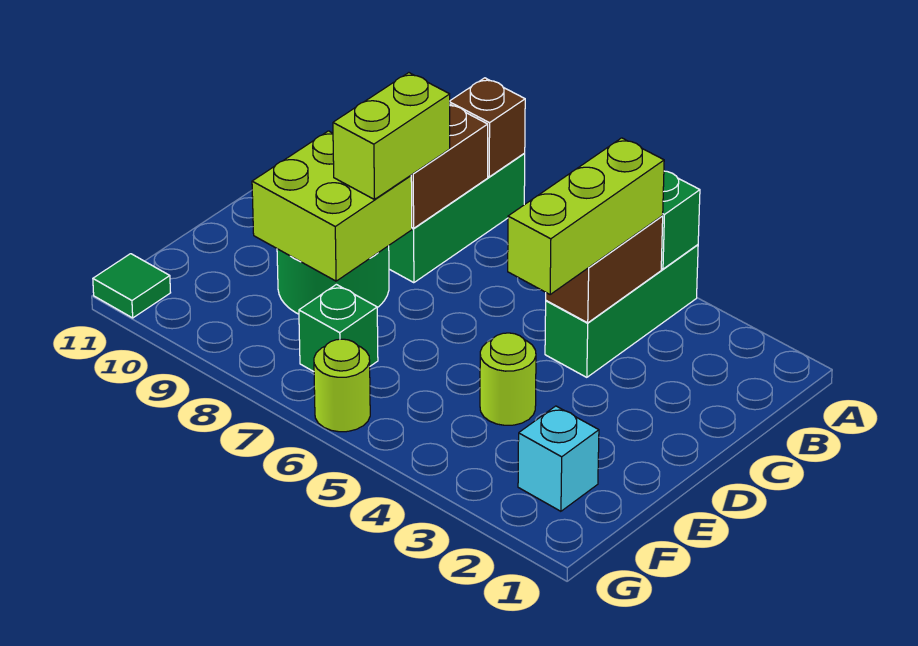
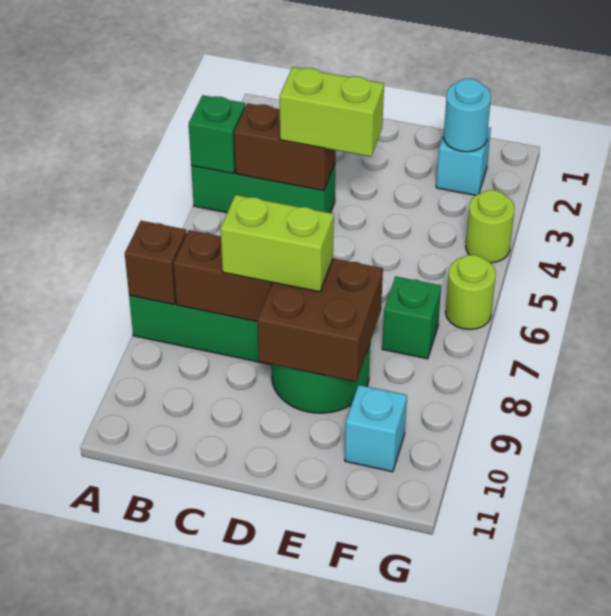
lime 1x3 brick [508,138,664,294] -> lime 1x2 brick [279,67,384,157]
lime 2x2 brick [252,131,412,281] -> brown 2x2 brick [257,258,383,382]
lime 1x1 round brick [480,333,536,425] -> lime 1x1 round brick moved to [466,190,515,263]
none -> cyan 1x1 round brick [443,79,491,152]
none -> cyan 1x1 brick [345,385,407,472]
green 1x1 tile [93,254,171,318] -> none

